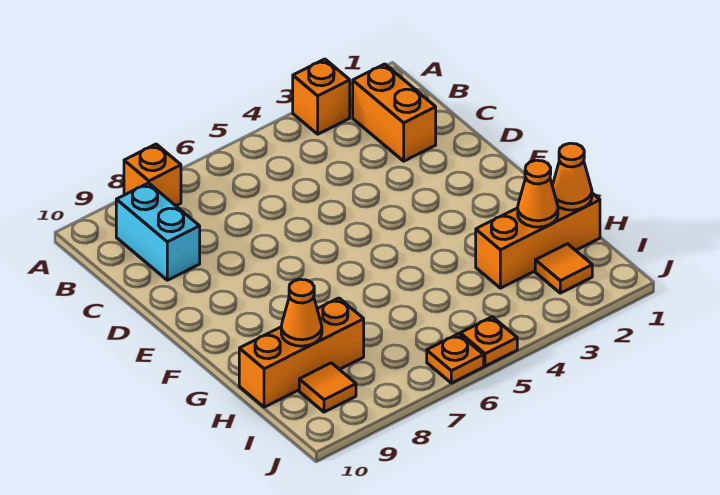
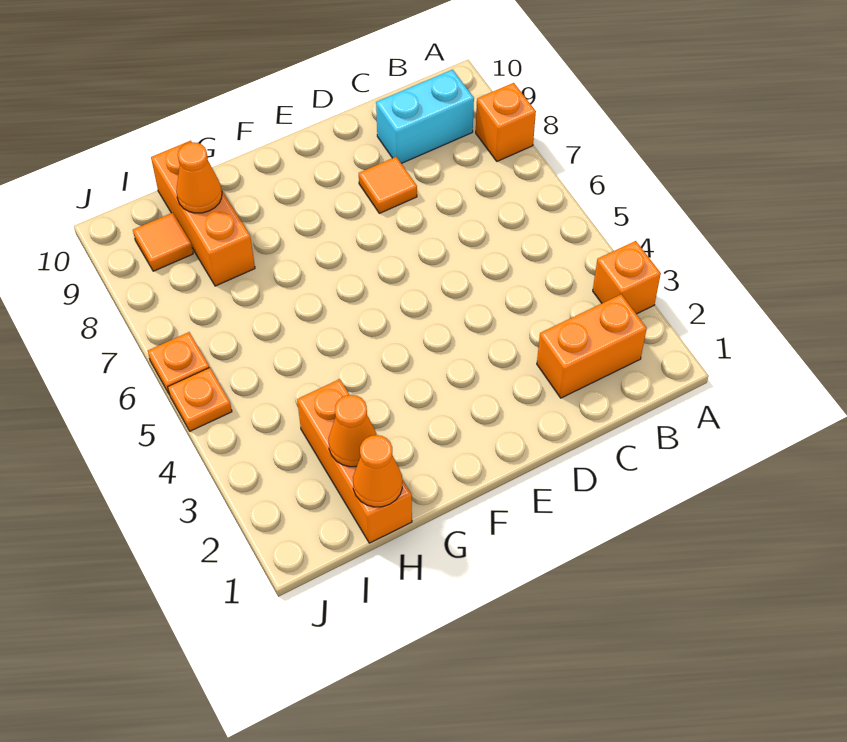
orange 1x1 tile [535,244,592,293] -> orange 1x1 tile moved to [359,157,417,213]

